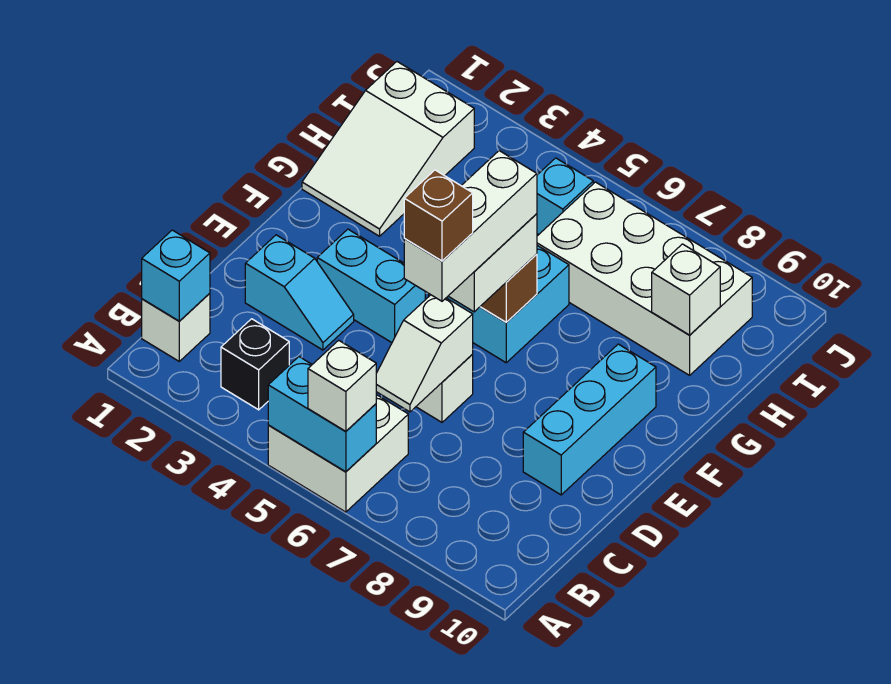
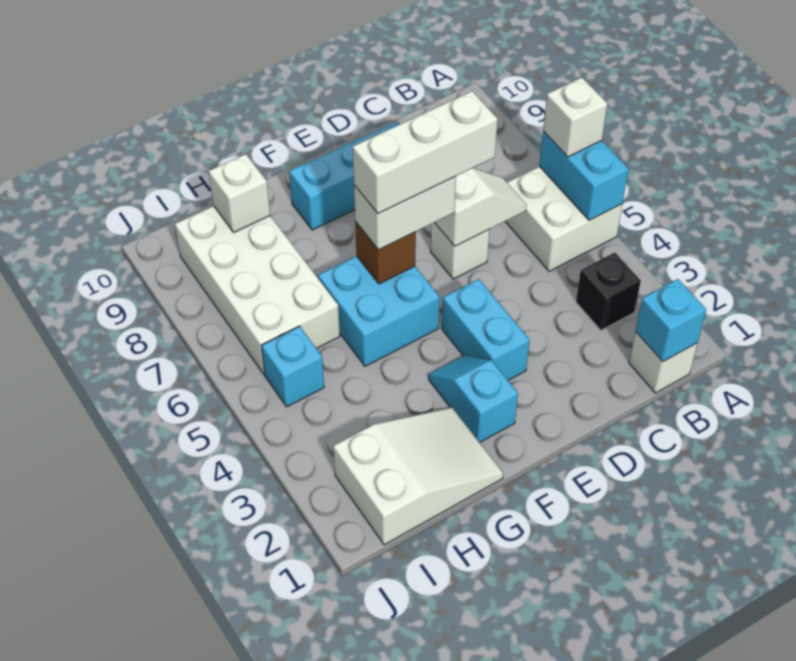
cyan 1x2 slope [245,235,354,350] -> cyan 1x2 slope moved to [429,355,518,443]
brown 1x1 brick [404,170,473,261] -> none

